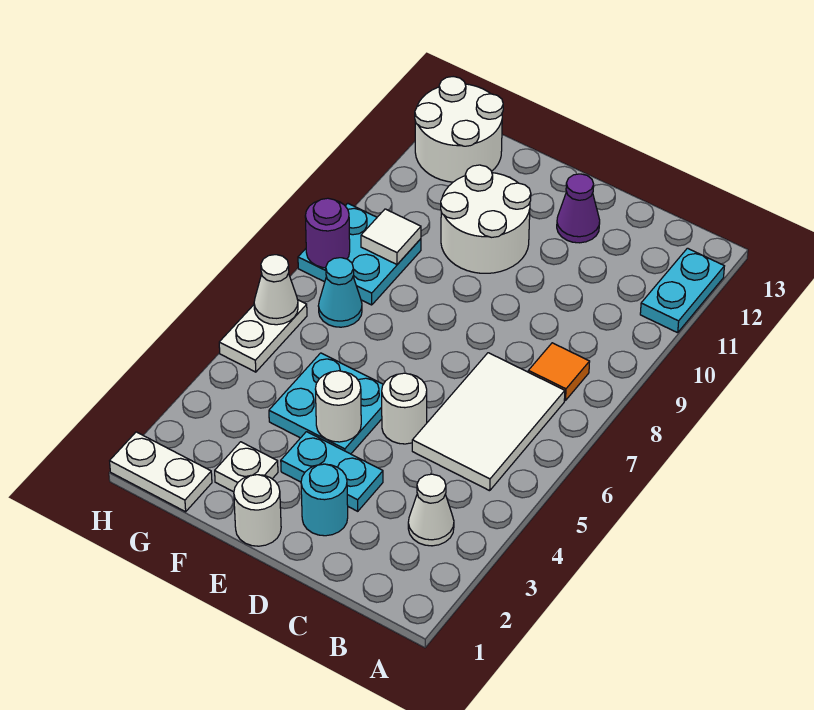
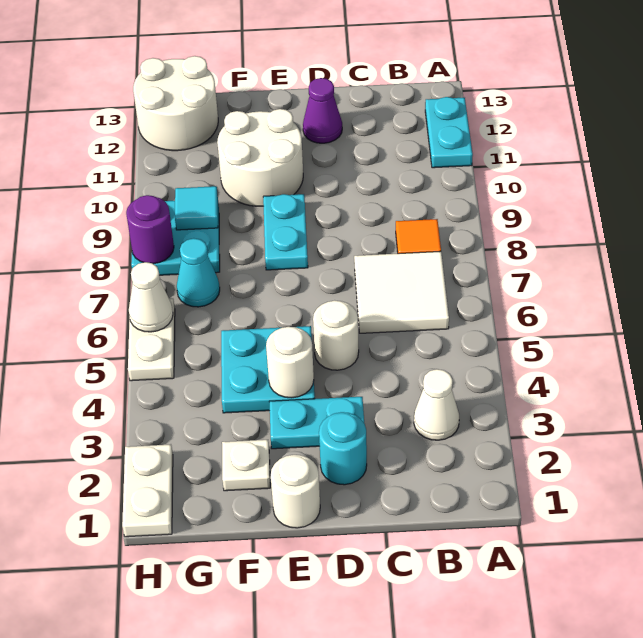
white 2x3 tile [412,353,565,491] -> white 2x2 tile [354,251,449,333]
none -> cyan 1x2 plate [263,194,308,270]
white 1x2 plate [110,432,212,512] -> white 1x2 plate turned to [122,444,173,537]
white 1x1 tile [361,209,421,264] -> cyan 1x1 tile [175,186,218,230]

